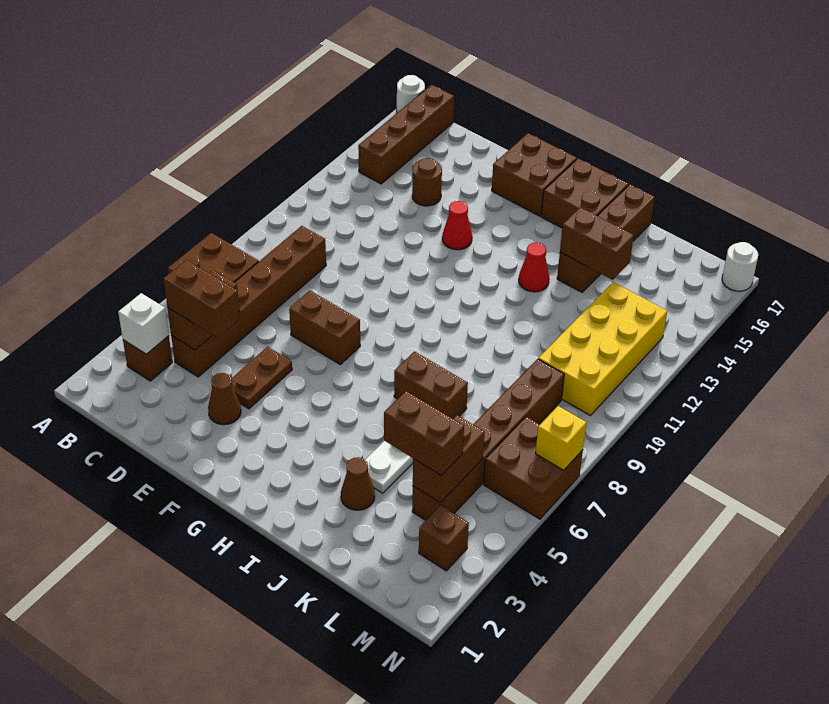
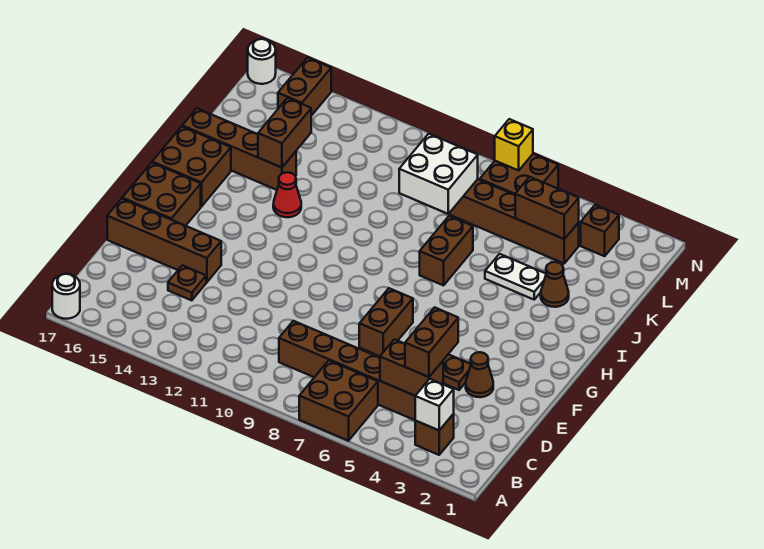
brown 1x4 brick [358,85,454,184] -> brown 1x4 brick moved to [107,199,221,282]
brown 1x1 round brick [412,158,442,206] -> brown 1x1 plate [168,265,206,300]
red 1x1 cone [442,201,472,250] -> none
brown 1x2 brick [384,391,464,476] -> brown 1x2 brick moved to [278,58,331,116]
none -> white 2x2 brick [399,134,478,214]
yellow 2x4 brick [538,282,667,416] -> none

